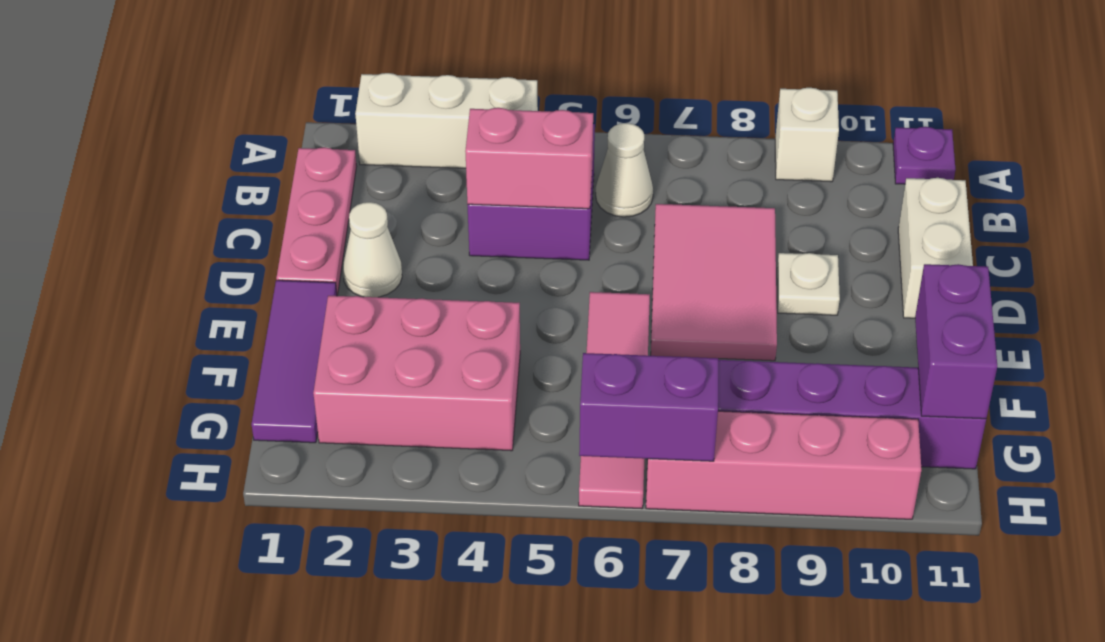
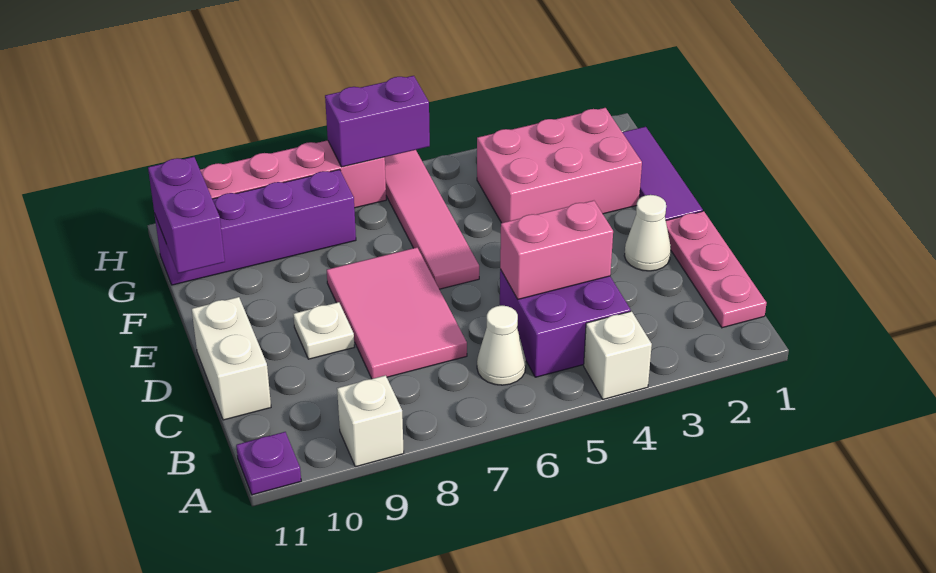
white 1x3 brick [355,73,538,168] -> white 1x1 brick [584,311,652,399]

